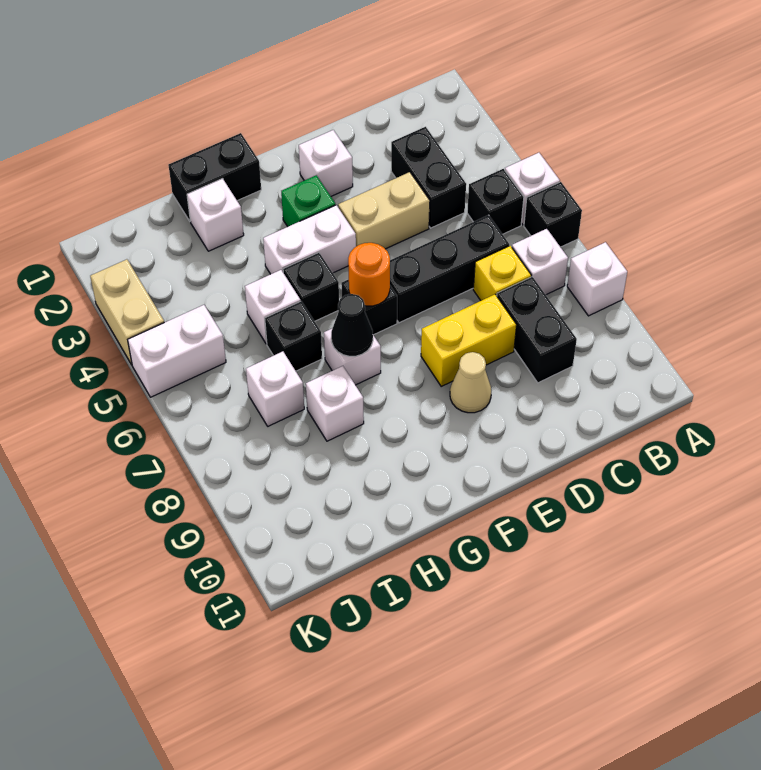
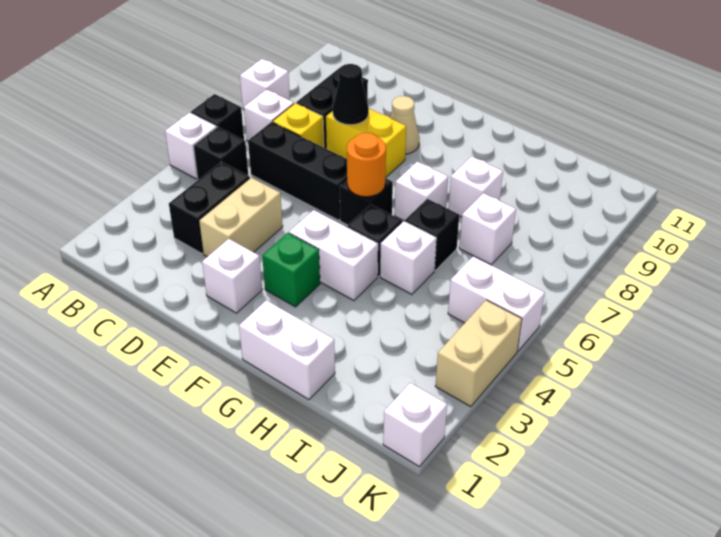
tan 1x2 brick [338,172,430,249] -> tan 1x2 brick turned to [199,177,283,257]
black 1x2 brick [168,133,261,221] -> white 1x2 brick [239,300,335,400]
black 1x1 cone [331,294,373,356] -> black 1x1 cone moved to [333,64,369,125]
white 1x1 brick [187,179,244,251] -> white 1x1 brick moved to [383,383,447,466]

